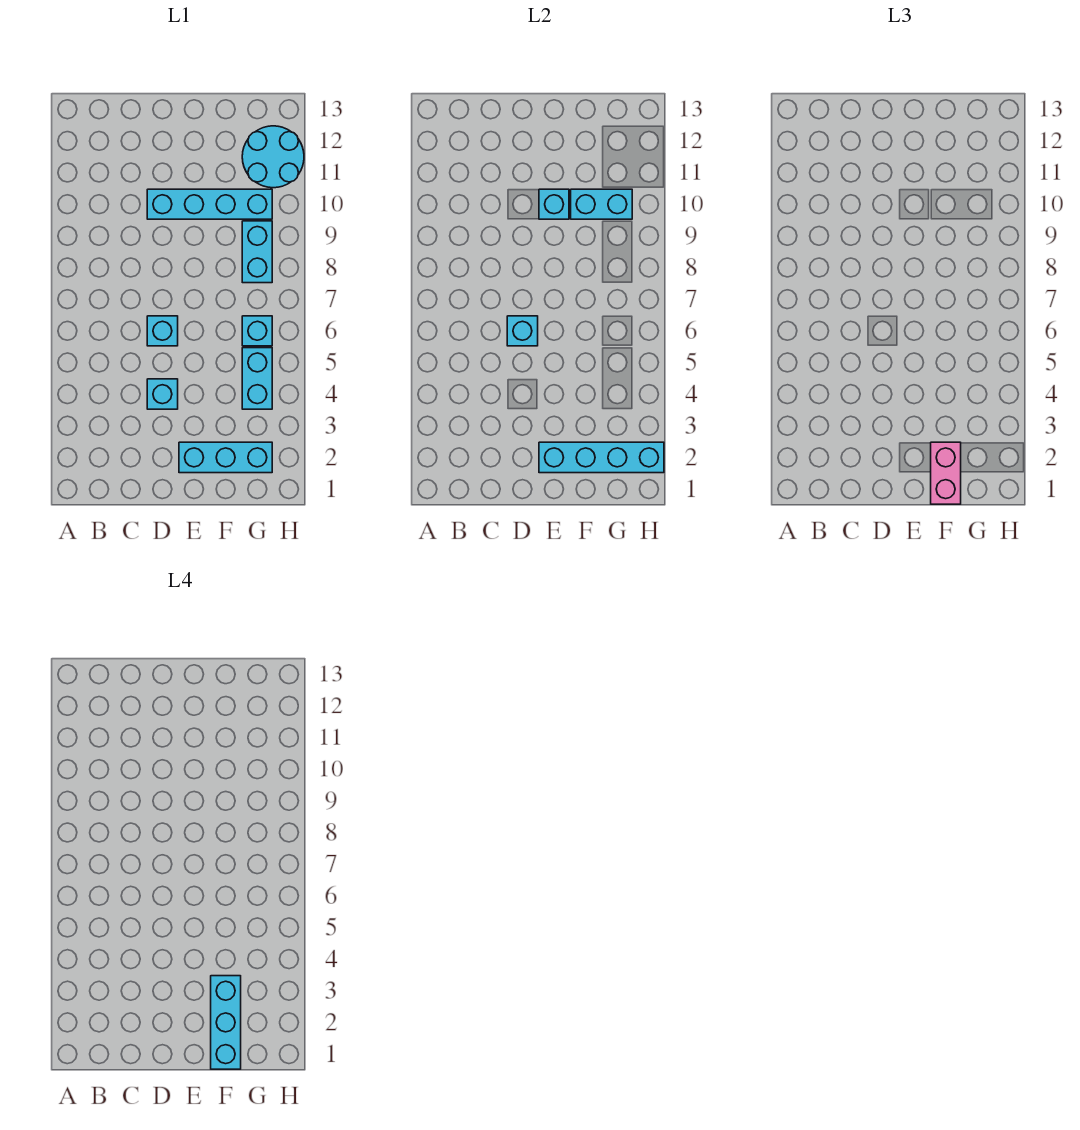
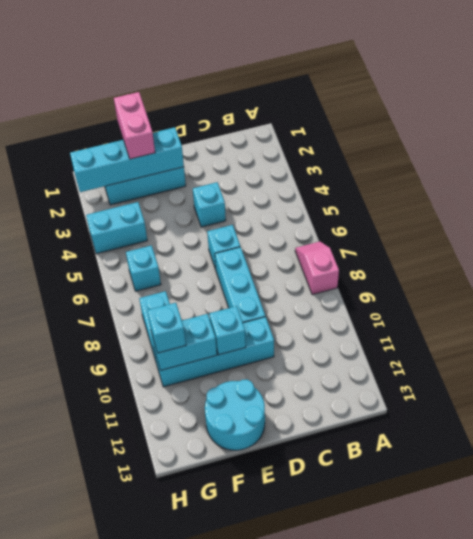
none -> pink 1x2 slope [295,242,339,295]
cyan 1x1 brick [507,316,538,346] -> cyan 1x1 brick moved to [147,303,186,353]
cyan 1x3 brick [211,976,241,1069] -> cyan 1x3 brick moved to [215,247,265,323]
cyan 1x2 brick [242,348,272,409] -> cyan 1x2 brick turned to [86,202,147,254]
cyan 2x2 round brick [242,126,304,188] -> cyan 2x2 round brick moved to [205,379,265,450]

